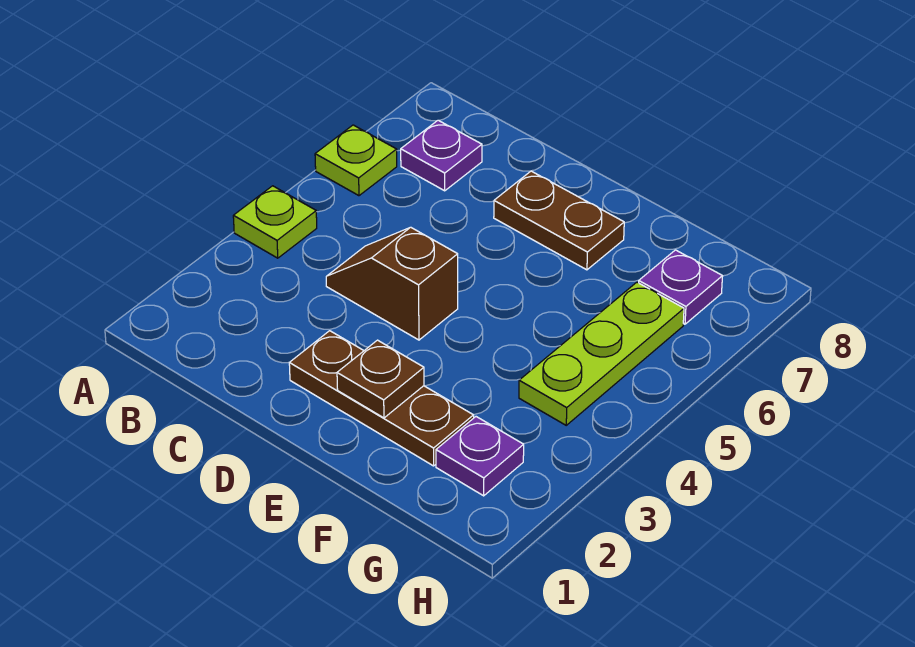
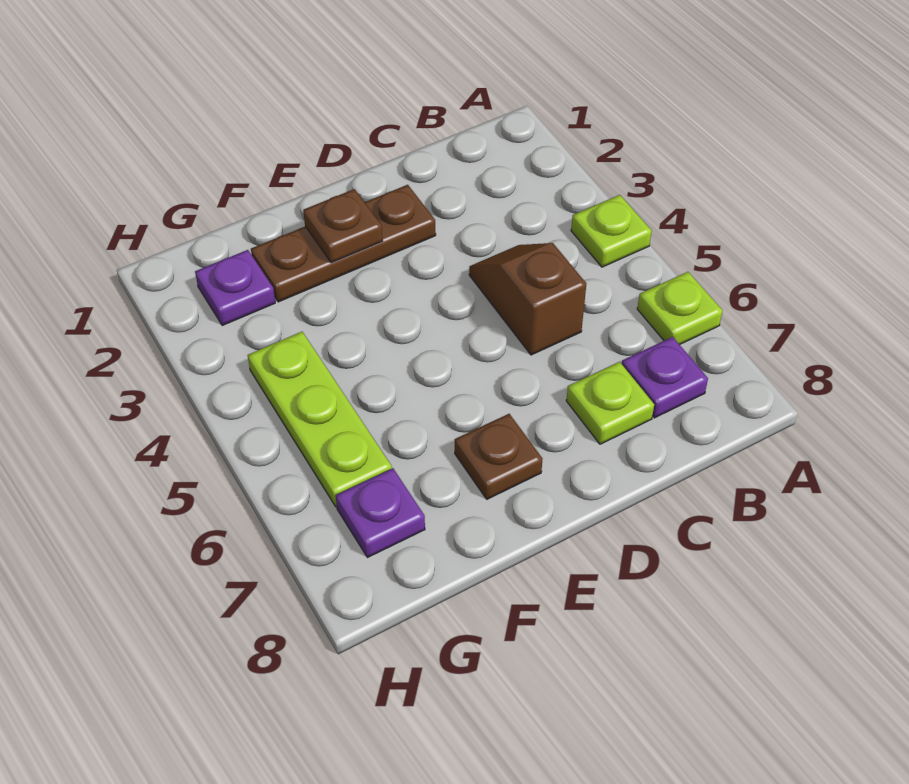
brown 1x2 slope [326,227,458,340] -> brown 1x2 slope turned to [469,243,586,355]
none -> lime 1x1 plate [566,362,654,444]
brown 1x2 plate [494,171,624,270] -> brown 1x1 plate [455,414,542,499]

